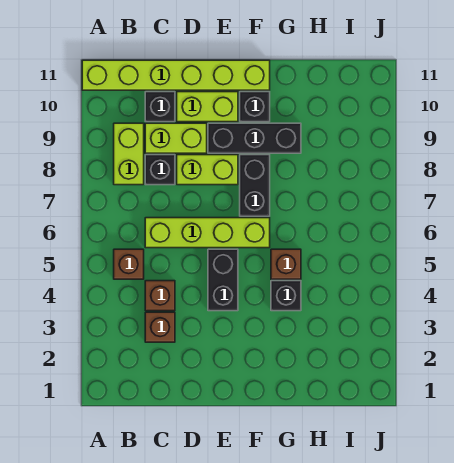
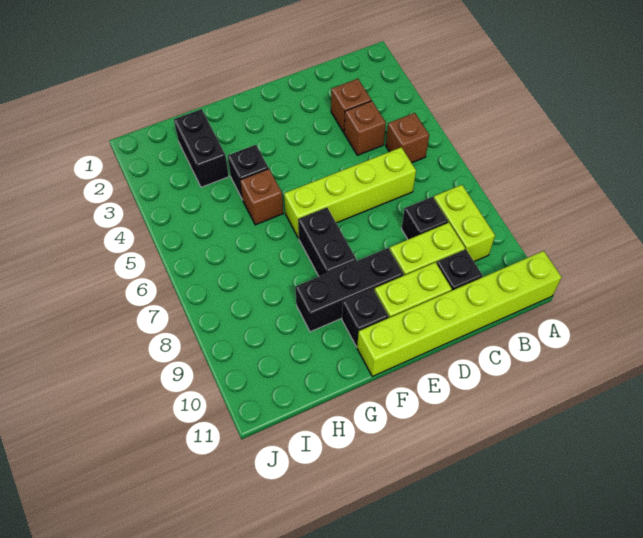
lime 1x2 brick [177,155,238,185] -> none
black 1x2 brick [208,249,238,311] -> black 1x2 brick moved to [174,109,229,187]

